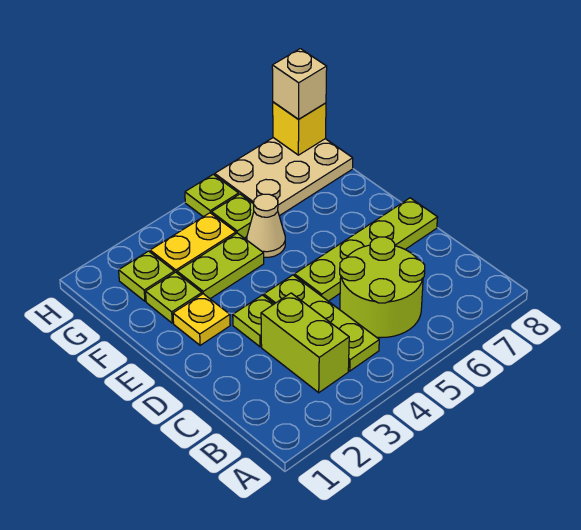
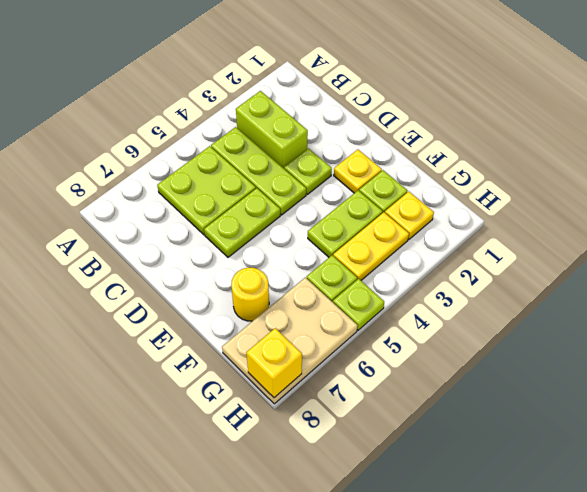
lime 2x2 round brick [340,237,425,338] -> lime 2x2 plate [157,146,256,235]
lime 1x4 plate [294,198,438,301] -> lime 1x2 plate [204,188,280,257]
tan 1x1 cone [247,194,285,257] -> none
none -> yellow 1x1 round brick [231,268,269,321]
lime 1x1 plate [119,251,174,301] -> yellow 1x1 plate [385,192,434,239]
tan 1x1 brick [272,49,327,119] -> none

